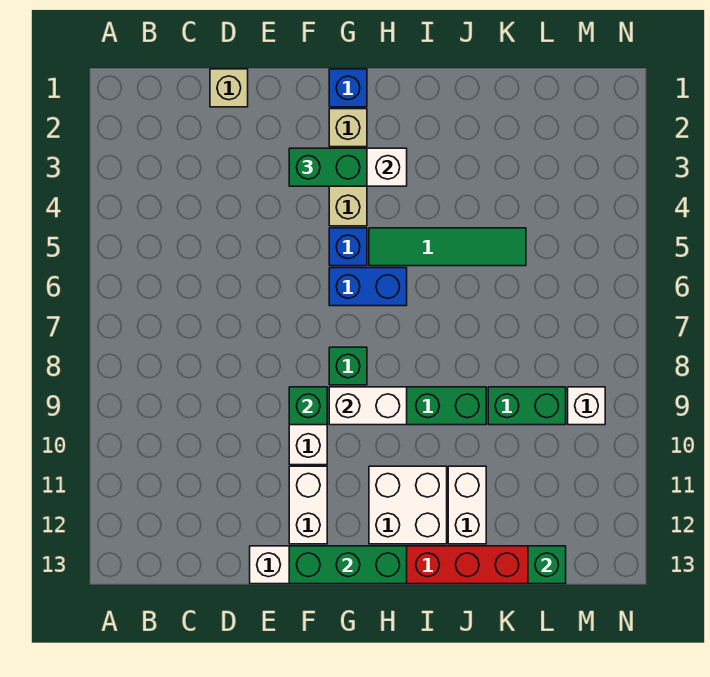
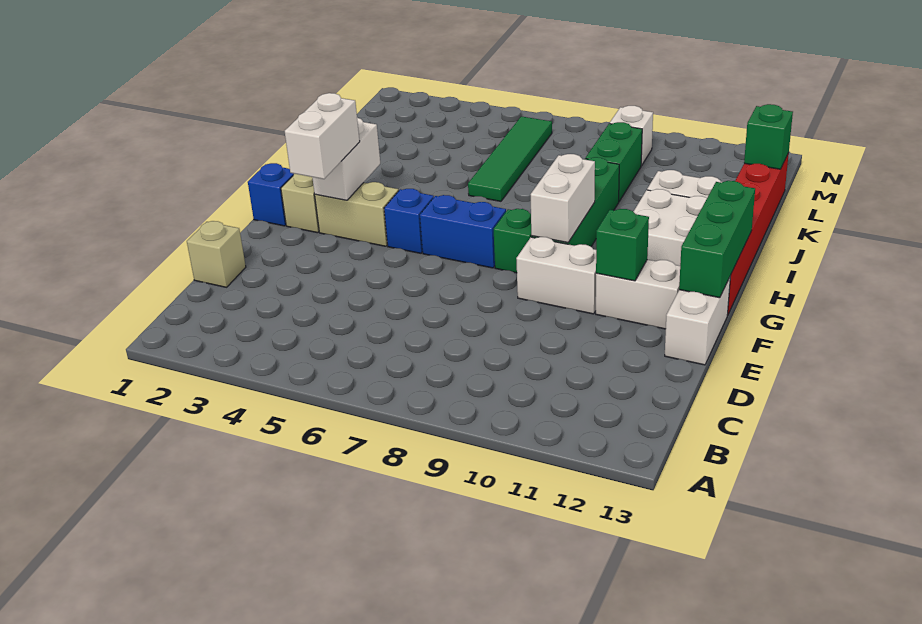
green 1x2 brick [289,148,367,186] -> white 1x2 brick [285,93,360,179]
green 1x1 brick [289,387,327,425] -> green 1x1 brick moved to [596,209,649,281]
blue 1x2 brick [329,268,407,306] -> blue 1x2 brick turned to [420,195,506,268]
green 1x4 tile [369,228,526,266] -> green 1x4 tile moved to [468,116,552,201]

